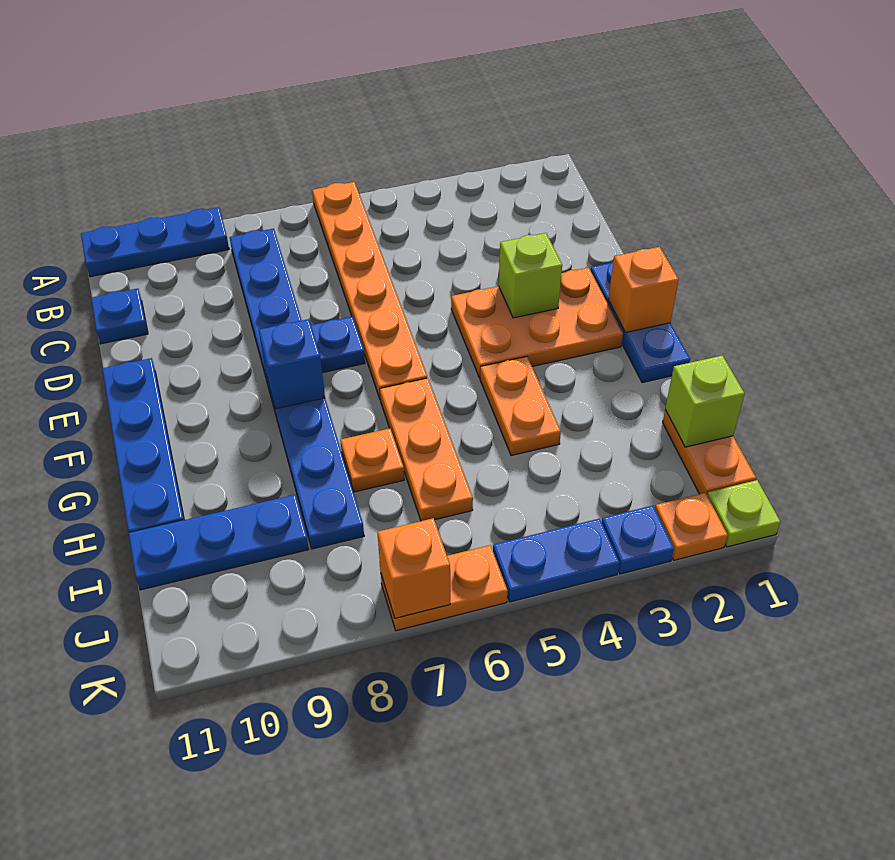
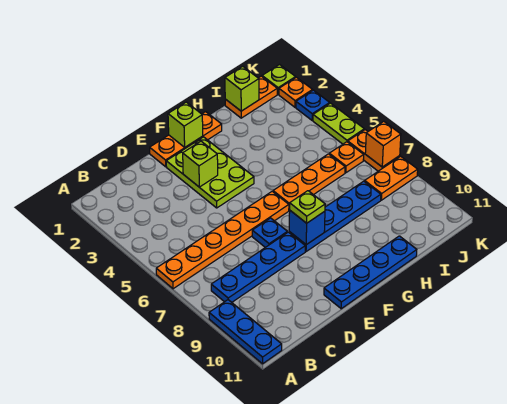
blue 1x1 plate [91,288,148,344] -> none
blue 1x3 plate [591,262,690,383] -> orange 1x3 plate [150,112,222,167]
orange 2x3 plate [451,268,623,378] -> lime 2x3 plate [166,137,254,208]
orange 1x1 brick [608,247,679,332] -> lime 1x1 brick [168,102,203,147]
none -> lime 1x1 plate [290,191,325,223]
orange 1x2 plate [480,357,561,456] -> orange 1x2 plate moved to [365,156,418,200]
orange 1x1 plate [340,428,404,492] -> orange 1x1 plate moved to [329,142,364,173]
blue 1x3 plate [129,495,309,590] -> none
blue 1x2 plate [493,519,619,602] -> lime 1x2 plate [313,103,364,144]

